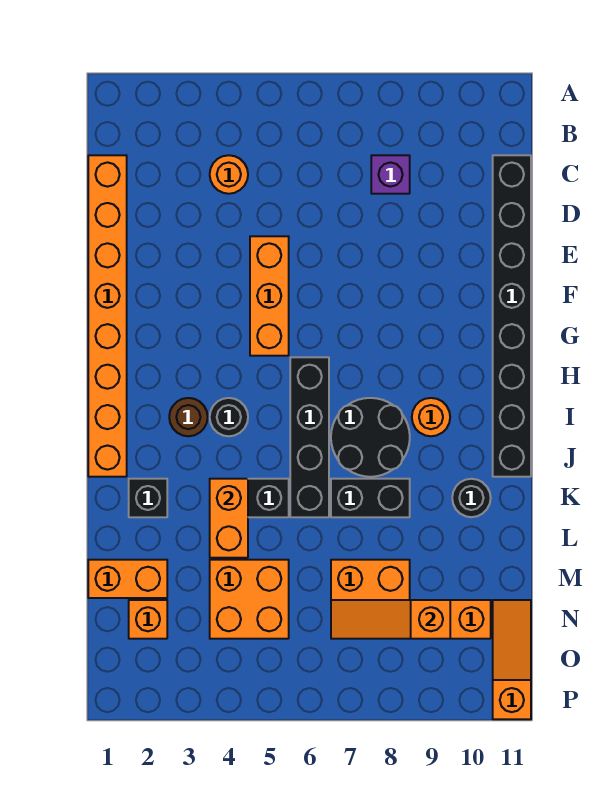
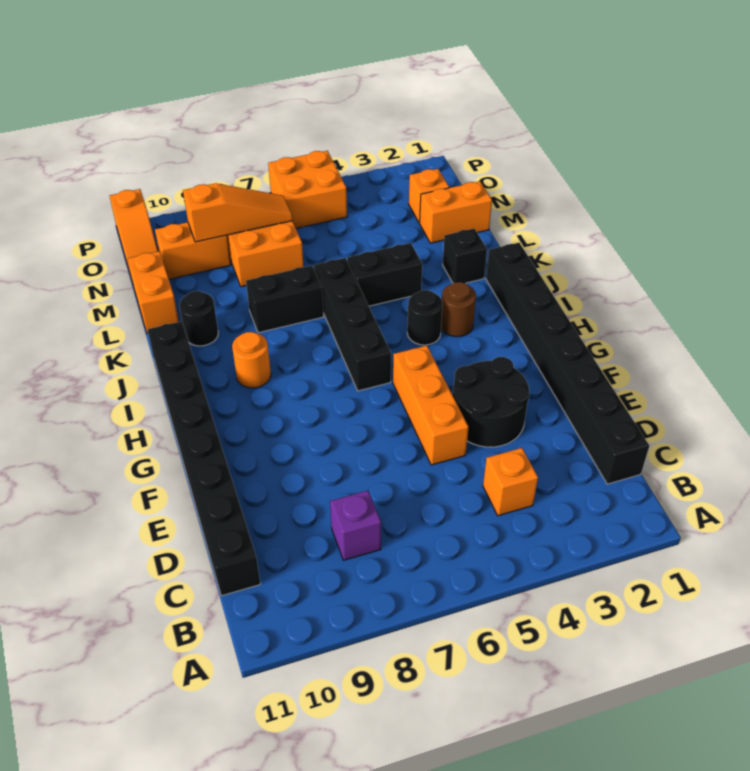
orange 1x8 brick [88,155,127,477] -> black 1x8 brick [486,243,649,484]
orange 1x1 round brick [210,155,248,194] -> orange 1x1 brick [483,448,538,516]
black 2x2 round brick [331,398,410,477] -> black 2x2 round brick moved to [453,357,529,447]
orange 1x2 brick [210,479,248,558] -> orange 1x2 brick moved to [128,251,179,333]
orange 2x2 brick [210,560,289,639] -> orange 2x2 brick moved to [268,151,347,228]

